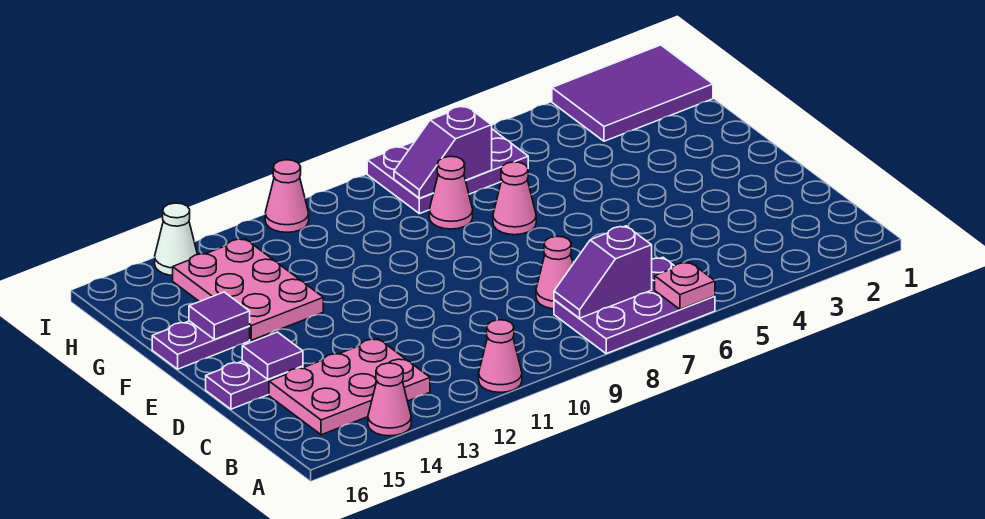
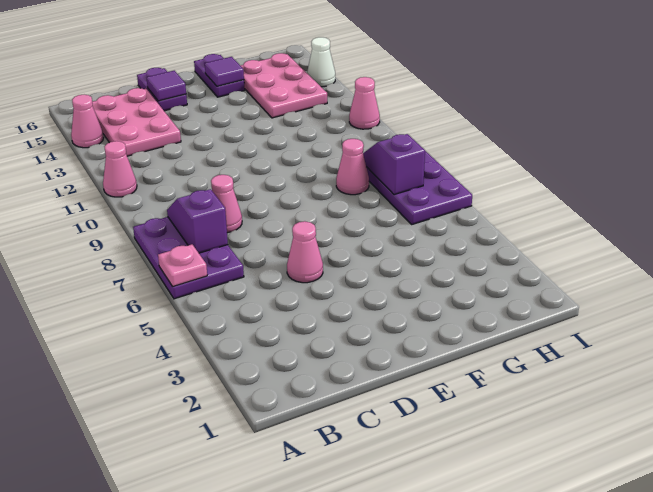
pink 1x1 cone [493,162,536,235] -> pink 1x1 cone moved to [287,221,323,283]
pink 2x3 plate [173,238,323,340] -> pink 2x3 plate turned to [240,53,327,118]
purple 2x3 tile [552,45,713,141] -> none

